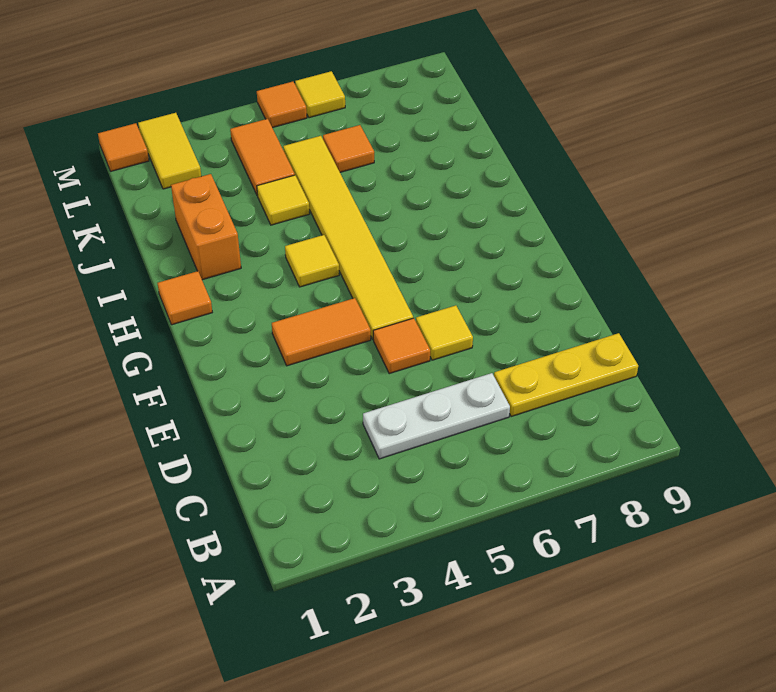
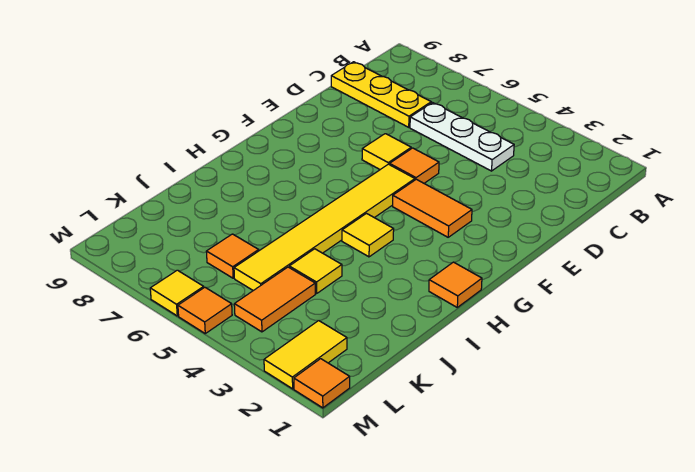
orange 1x2 brick [171,174,241,280] -> none

